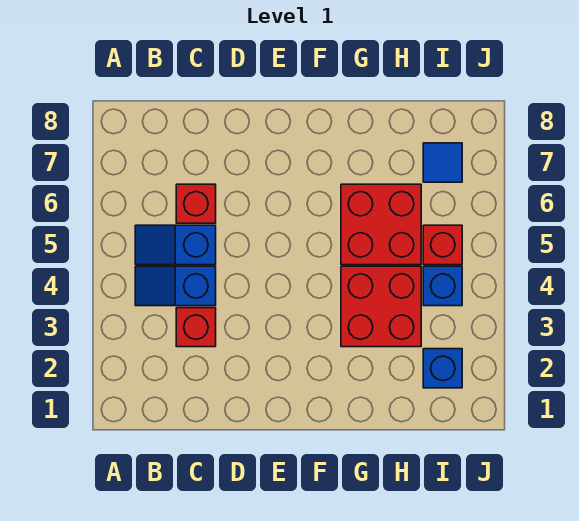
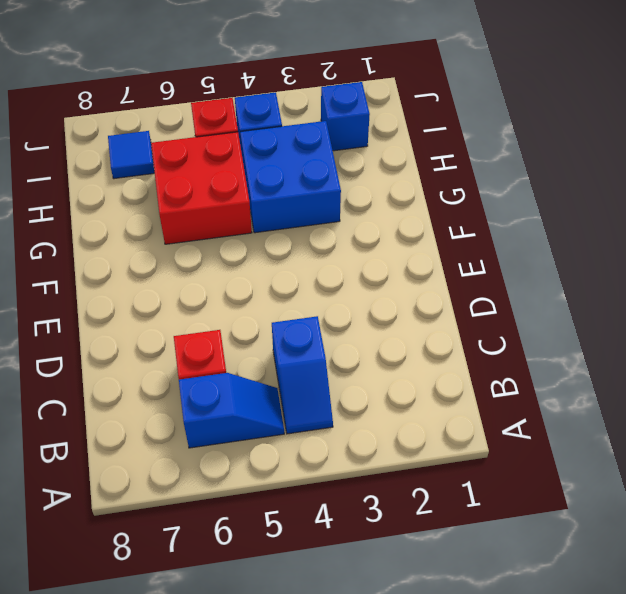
blue 1x2 slope [135,225,216,265] -> blue 1x2 slope turned to [179,373,284,448]
red 1x1 brick [176,308,216,347] -> none
red 2x2 brick [341,266,421,347] -> blue 2x2 brick [240,121,341,233]

